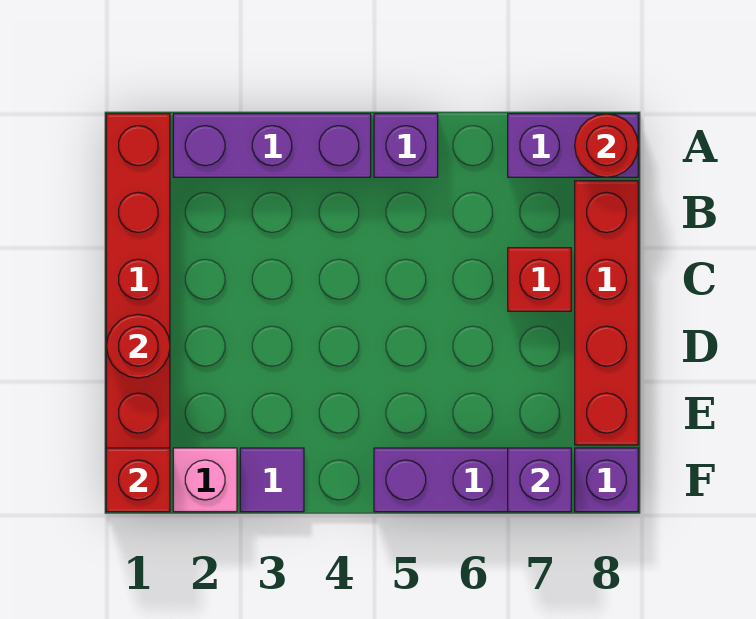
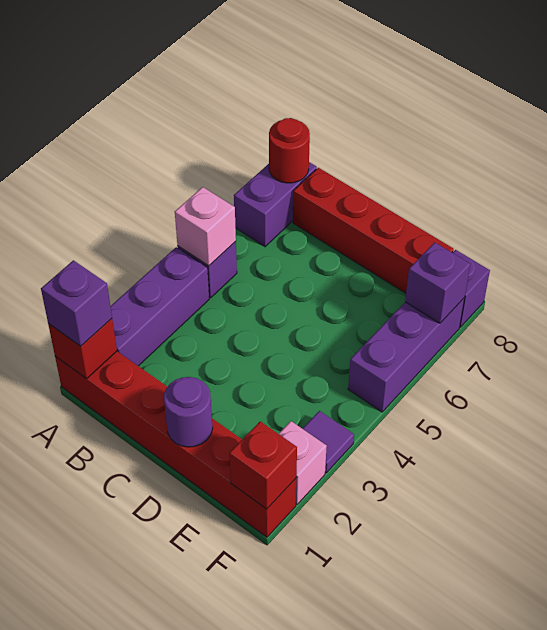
none -> purple 1x1 brick [41,260,112,346]
none -> pink 1x1 brick [175,187,236,266]
red 1x1 brick [508,248,571,311] -> red 1x1 brick moved to [48,319,117,379]
red 1x1 round brick [106,314,170,378] -> purple 1x1 round brick [164,377,213,447]

